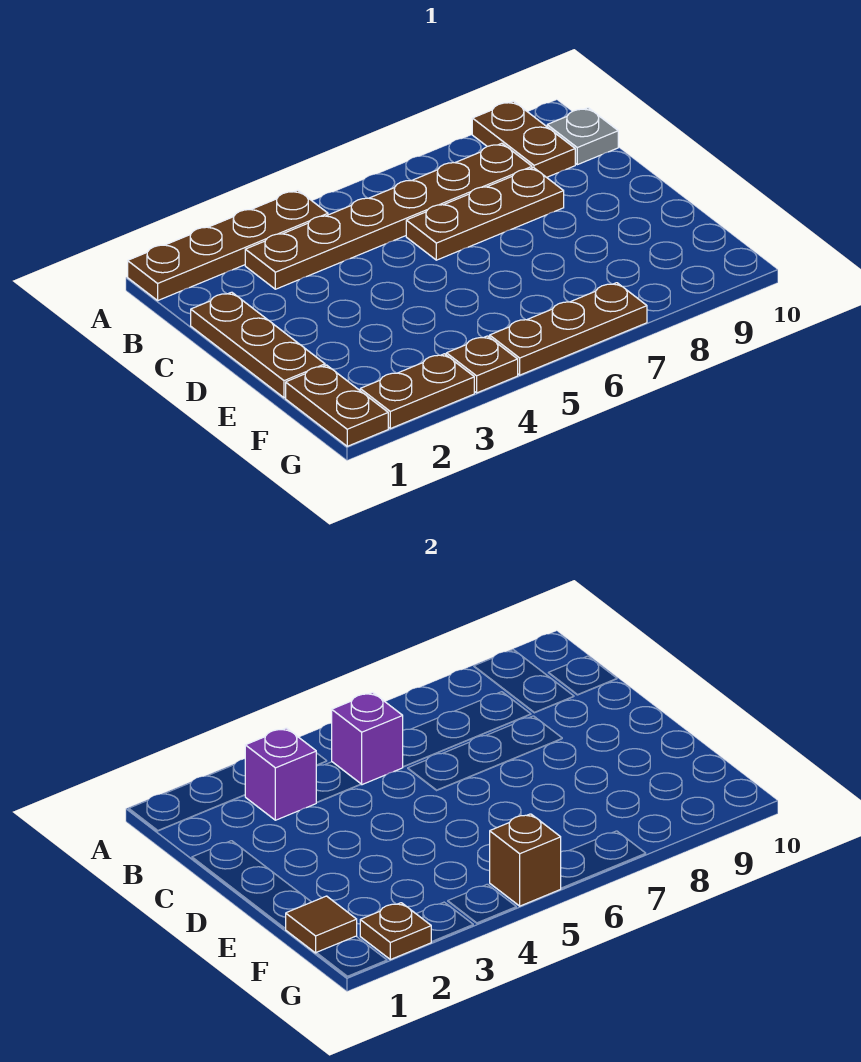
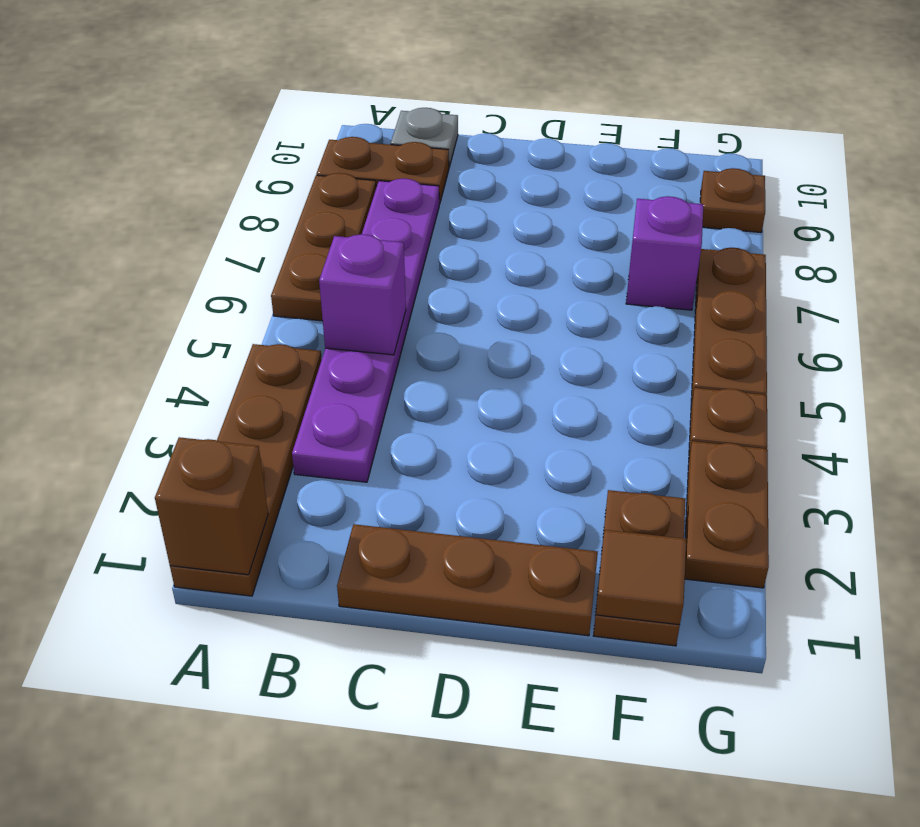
brown 1x6 plate [245,143,532,289] -> purple 1x6 plate [292,178,439,482]
purple 1x1 brick [245,728,316,820] -> purple 1x1 brick moved to [626,196,703,310]
brown 1x3 plate [406,168,564,260] -> brown 1x3 plate moved to [271,173,376,321]
brown 1x2 plate [286,365,388,446] -> brown 1x2 plate turned to [593,490,686,646]
brown 1x1 plate [360,903,431,960] -> brown 1x1 plate moved to [700,168,765,232]
brown 1x1 brick [490,814,561,906] -> brown 1x1 brick moved to [155,437,268,575]

